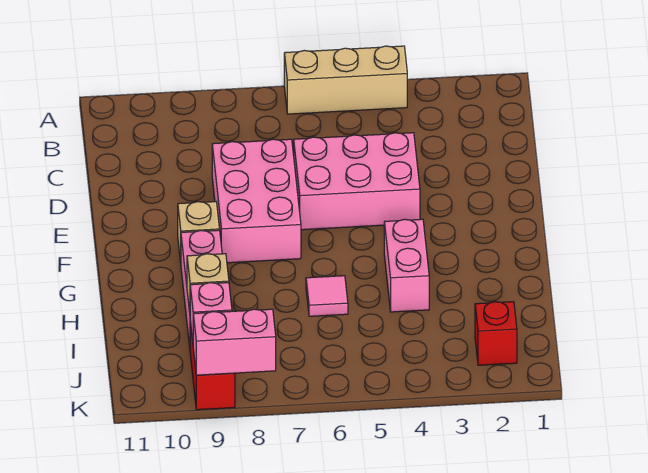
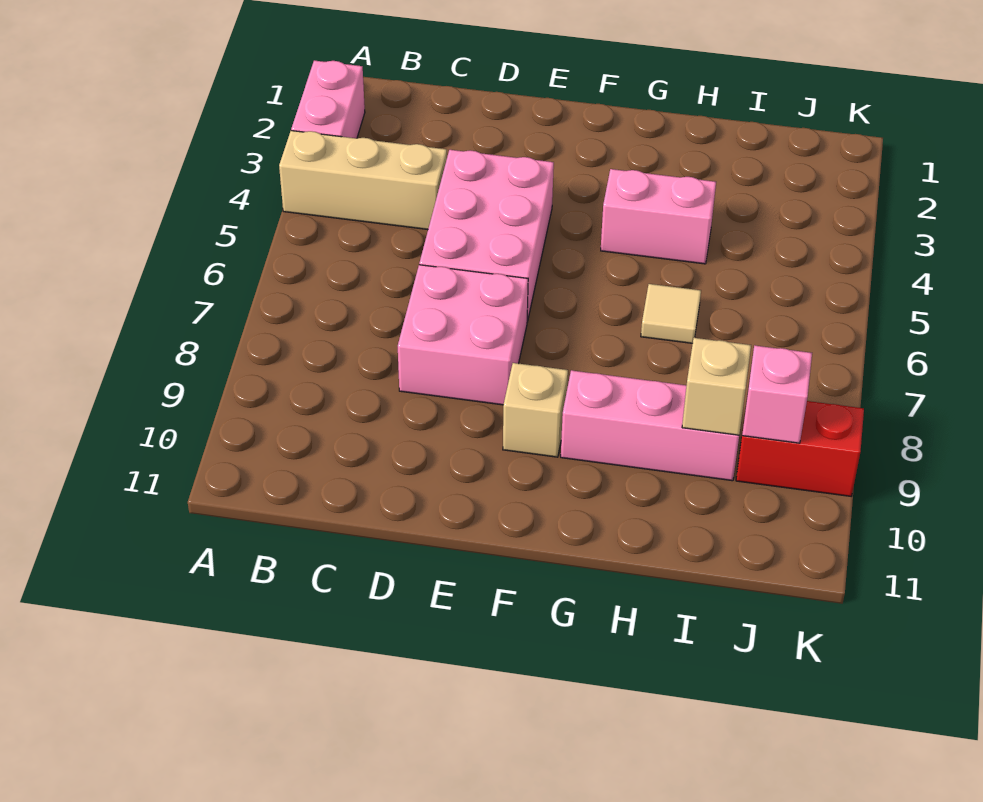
tan 1x3 brick [284,46,407,114] -> tan 1x3 brick turned to [279,131,447,229]
pink 2x3 brick [212,139,301,263] -> pink 2x2 brick [398,265,528,405]
pink 1x1 tile [306,276,348,316] -> tan 1x1 tile [641,284,701,343]
red 1x1 brick [475,302,517,365] -> none
pink 1x2 brick [193,309,276,375] -> pink 1x2 brick moved to [291,61,365,138]

